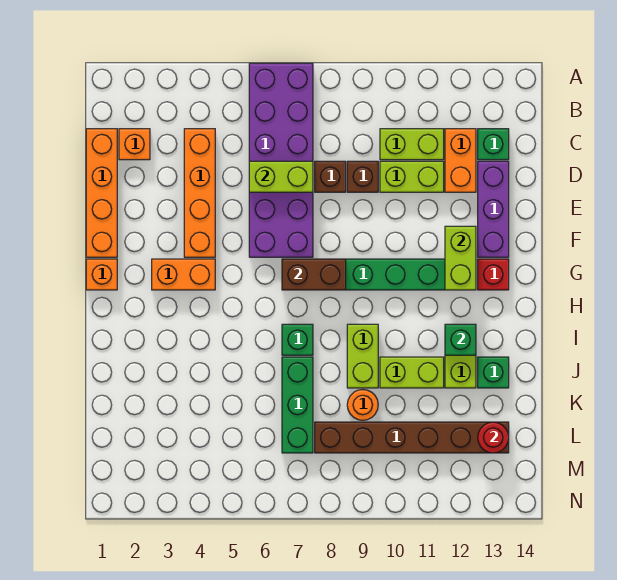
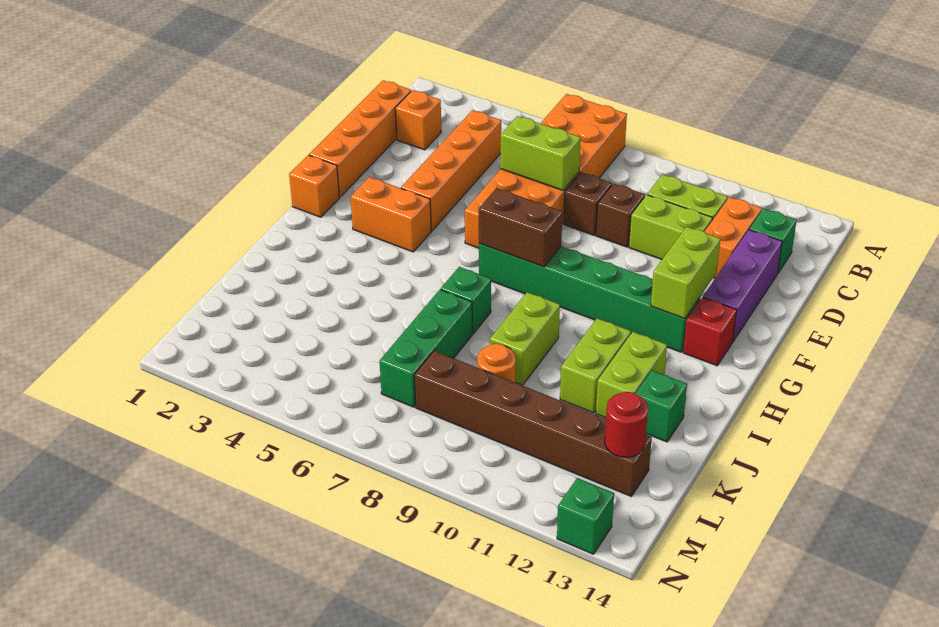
purple 2x6 brick [249,63,313,257] -> orange 2x6 brick [465,94,627,248]
green 1x1 brick [445,324,476,355] -> green 1x1 brick moved to [557,478,614,554]
lime 1x2 brick [380,357,444,388] -> lime 1x2 brick turned to [560,318,631,413]

